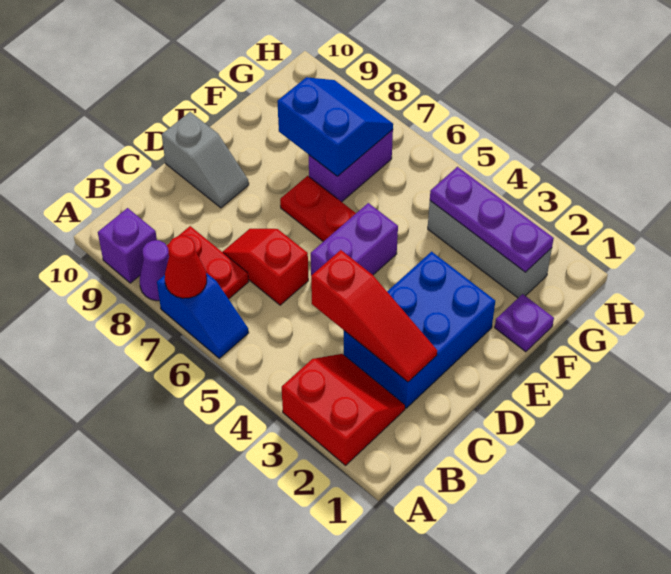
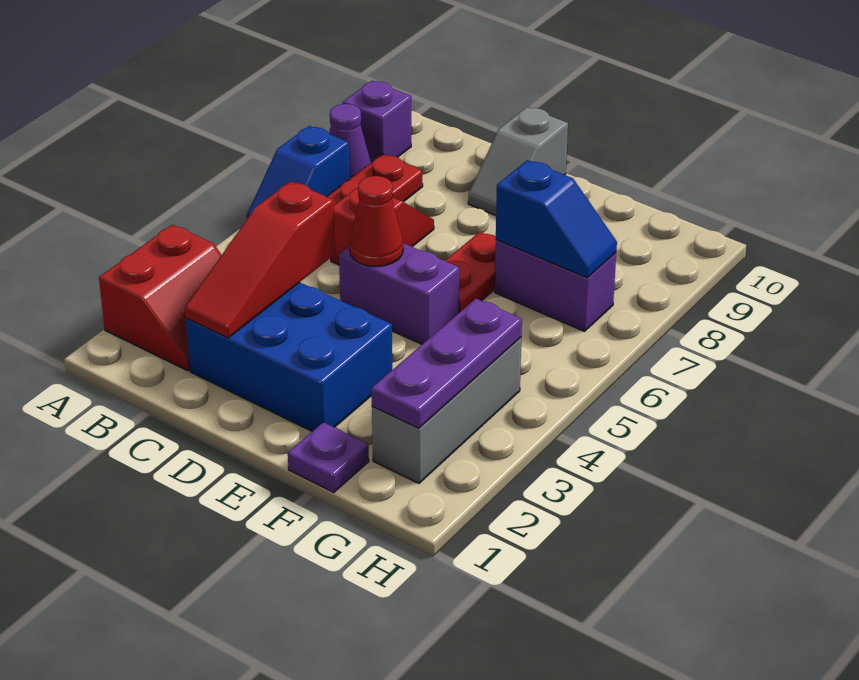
red 1x1 cone [165,236,207,298] -> red 1x1 cone moved to [349,176,403,266]
blue 2x2 slope [277,77,393,176] -> blue 1x2 slope [496,160,617,278]

